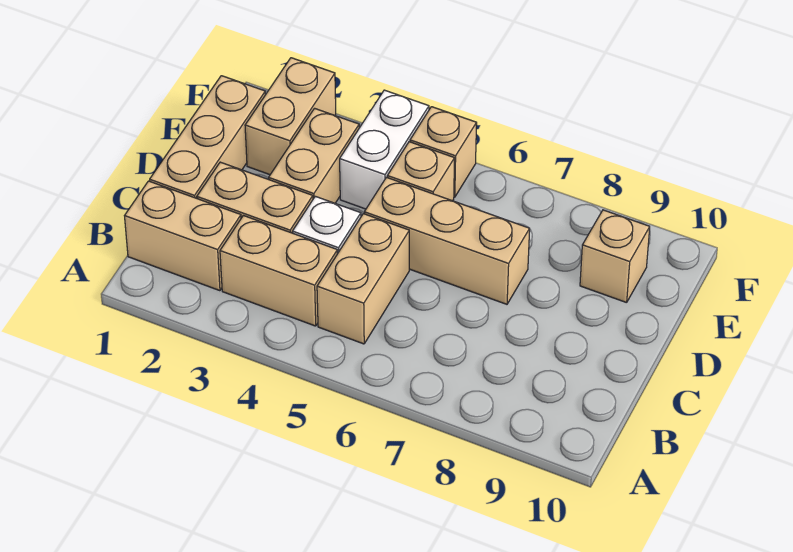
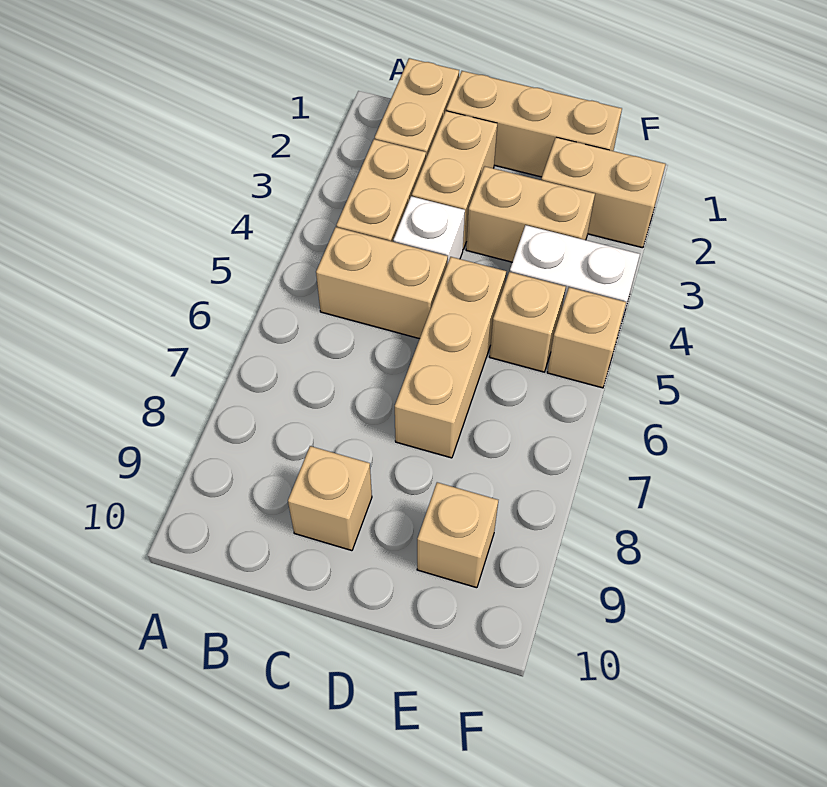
none -> tan 1x1 brick [288,446,372,551]

